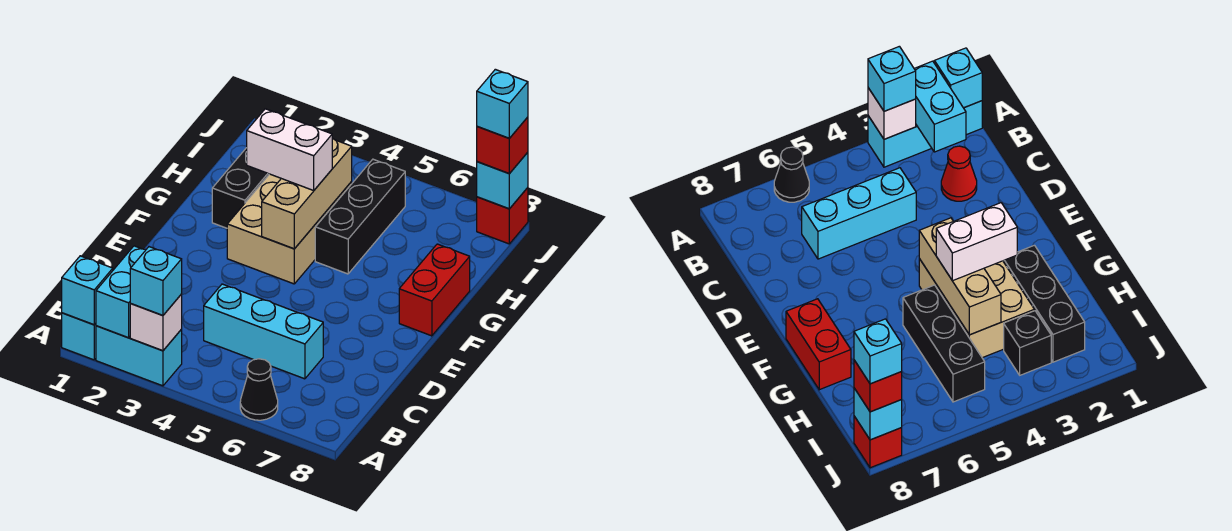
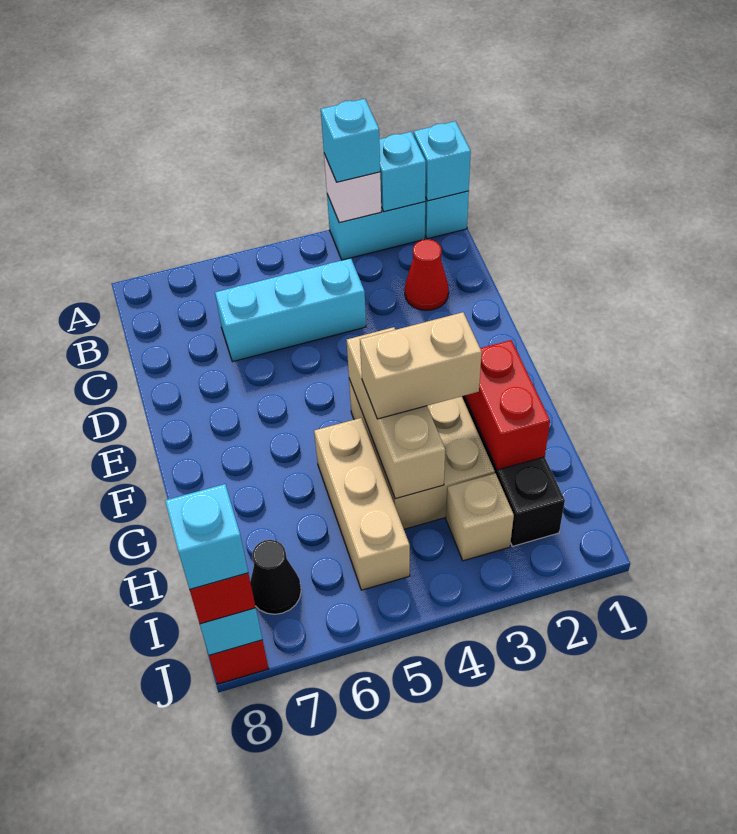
cyan 1x2 brick [96,246,145,338] -> cyan 1x1 brick [379,132,426,212]
black 1x1 cone [240,359,278,420] -> black 1x1 cone moved to [250,540,301,614]
red 1x2 brick [399,244,470,336] -> red 1x2 brick moved to [465,340,550,470]
white 1x2 brick [247,109,332,190] -> tan 1x2 brick [360,312,482,419]
black 1x3 brick [315,159,405,274] -> tan 1x3 brick [314,418,410,590]
black 1x1 brick [1004,311,1051,375] -> tan 1x1 brick [446,473,514,561]

